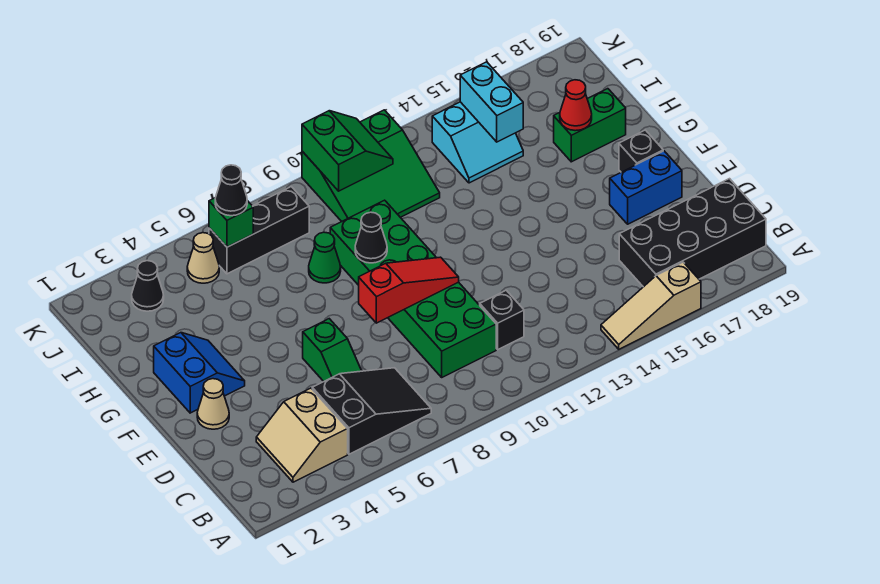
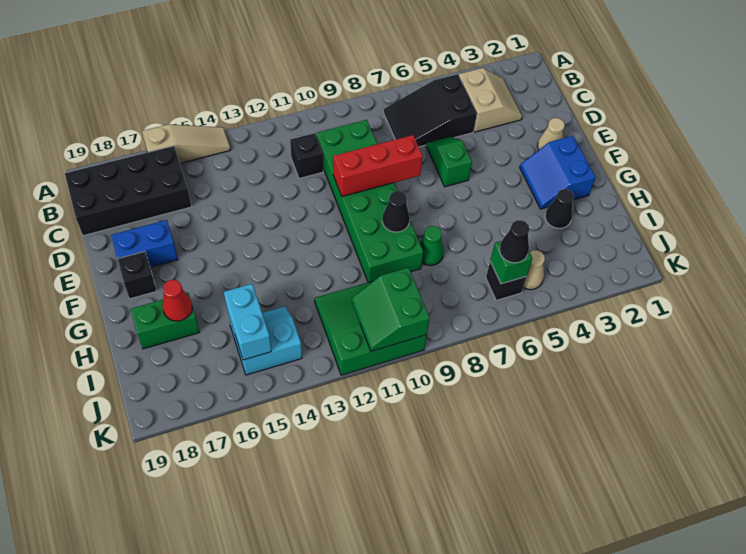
red 1x3 slope [359,257,459,323] -> red 1x3 brick [333,135,423,197]
black 1x1 cone [132,261,164,311] -> black 1x1 cone moved to [545,189,574,228]
black 1x3 brick [209,187,309,274] -> black 1x1 brick [486,262,527,300]

